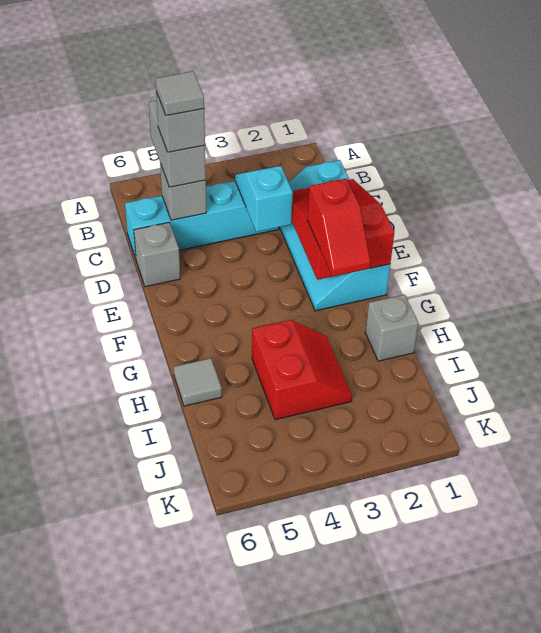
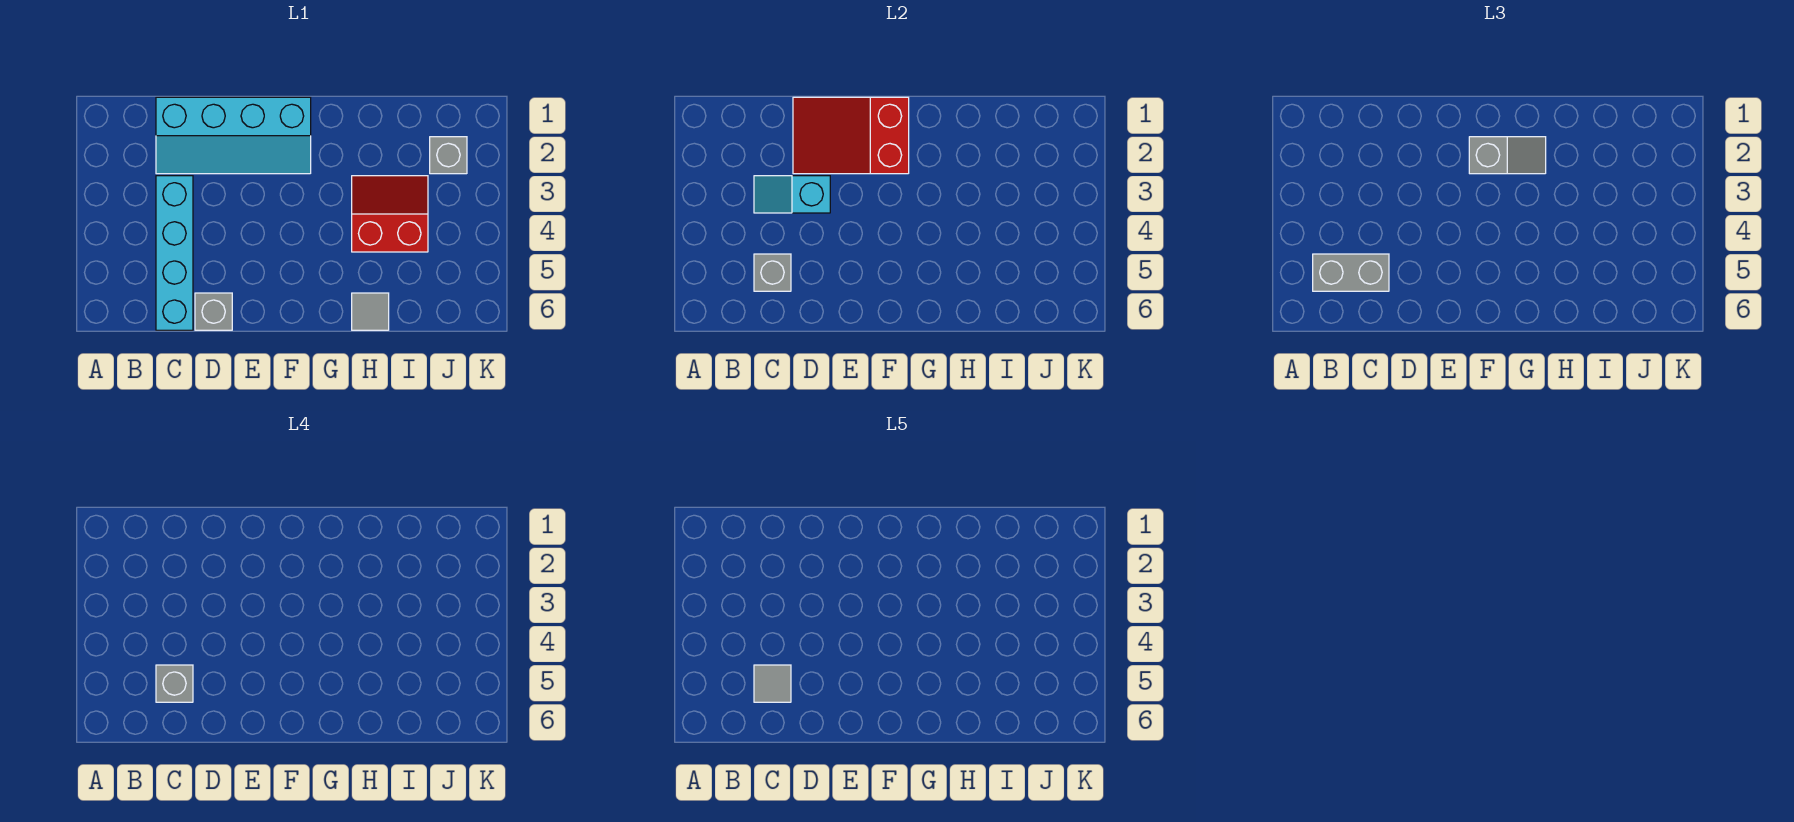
red 1x2 slope [307,178,371,277] -> grey 1x2 slope [1469,137,1546,174]
grey 1x1 brick [365,295,418,361] -> grey 1x1 brick moved to [430,137,467,174]

